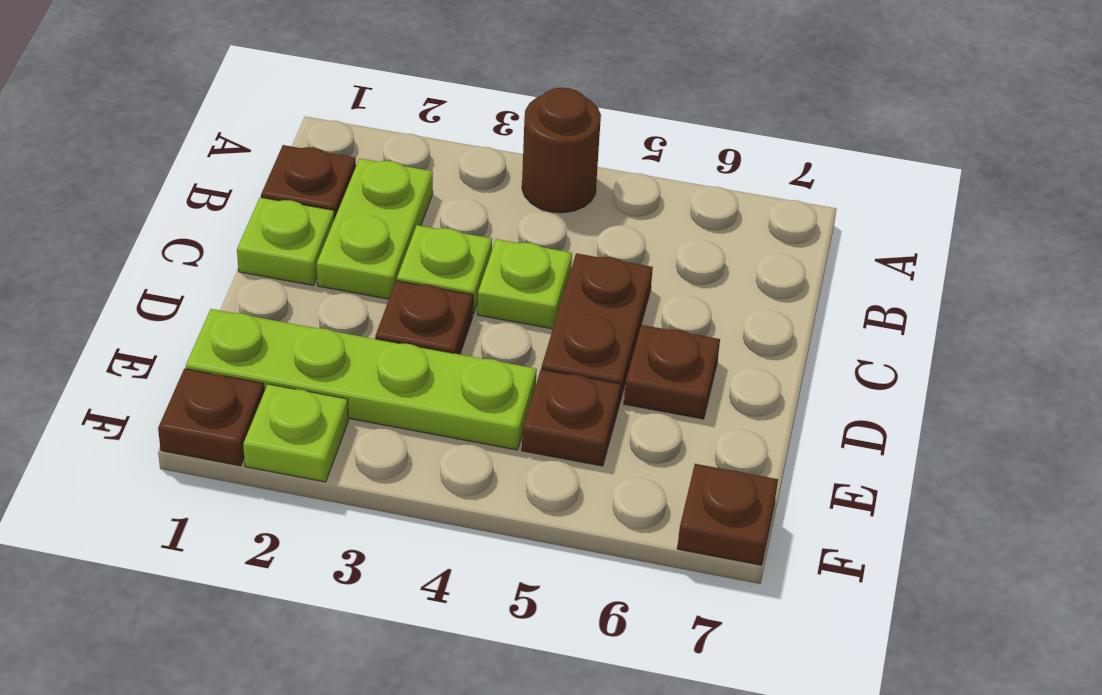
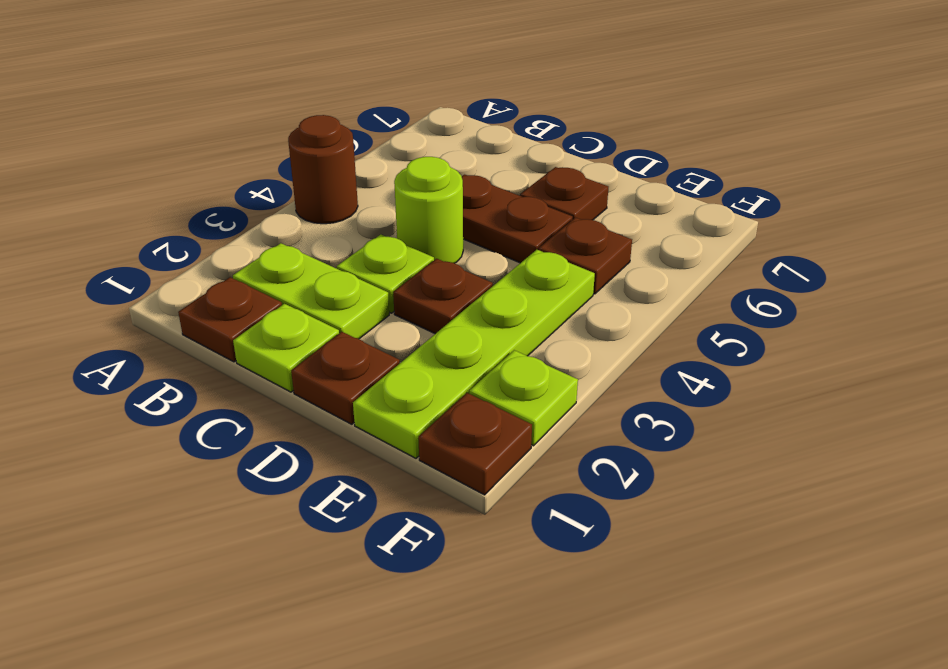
lime 1x1 plate [477,239,572,329] -> lime 1x1 round brick [394,157,463,263]
brown 1x1 plate [677,464,778,565] -> brown 1x1 plate moved to [291,332,400,424]

